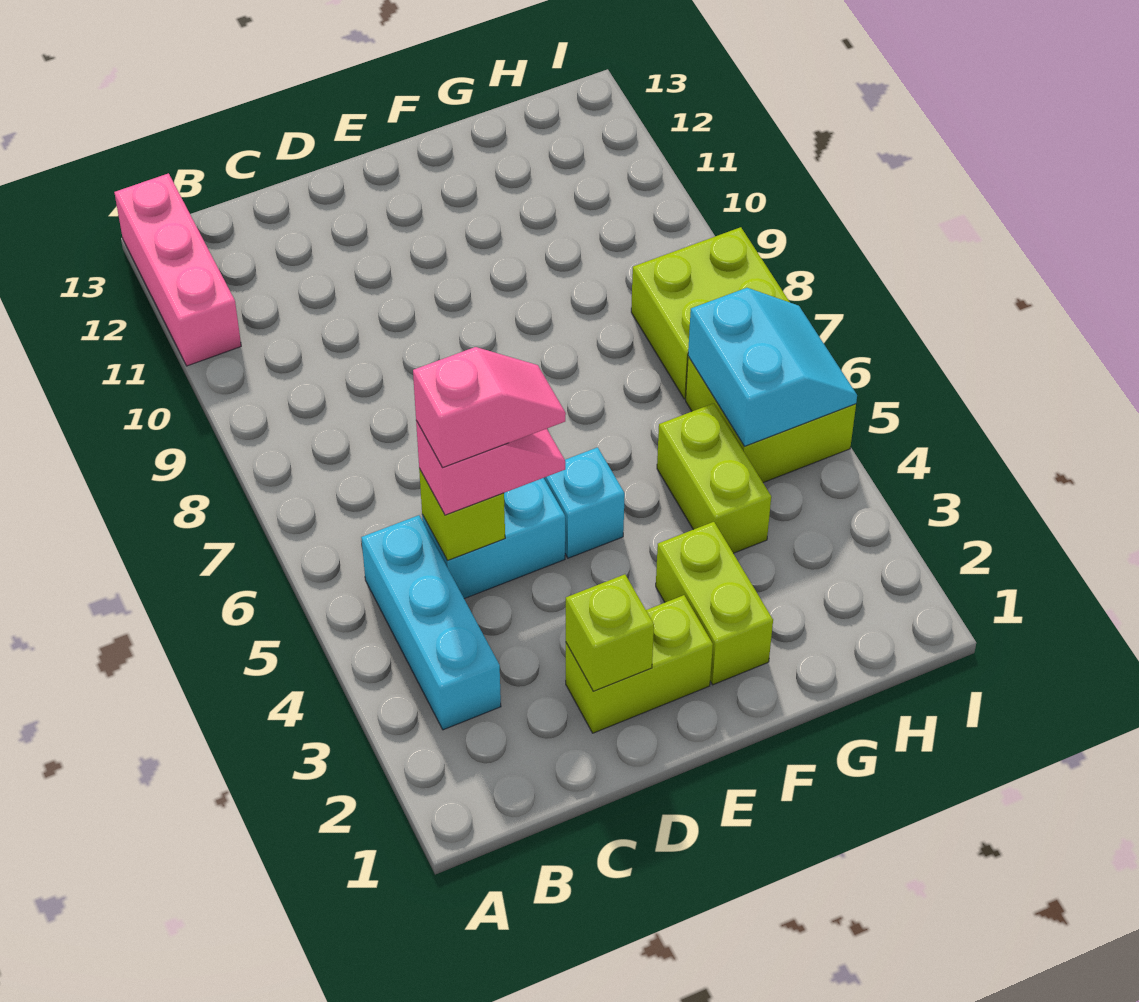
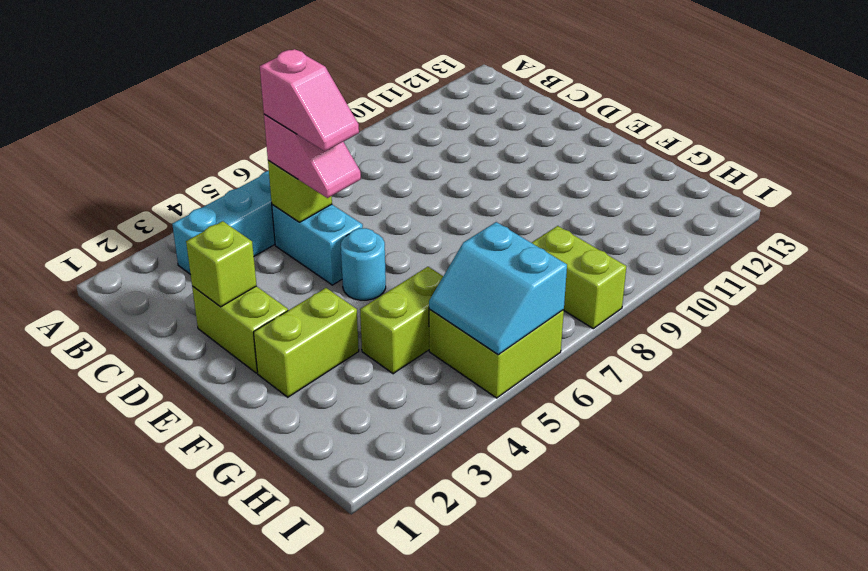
pink 1x3 brick [114,173,241,366] -> none
cyan 1x1 brick [544,447,625,558] -> cyan 1x1 round brick [341,228,386,300]
cyan 2x2 slope [688,288,857,446] -> cyan 2x2 slope turned to [429,222,567,355]
lime 2x2 brick [631,227,789,399] -> lime 1x2 brick [532,226,626,329]

